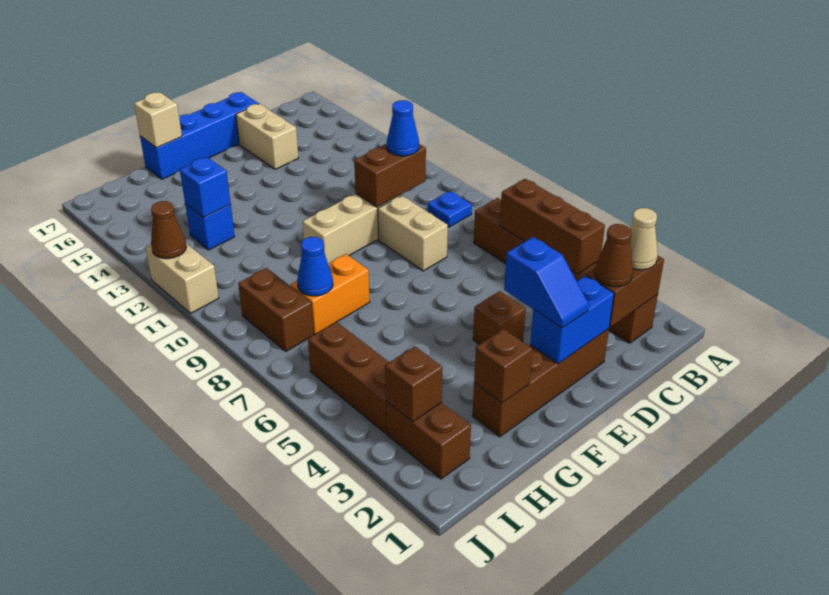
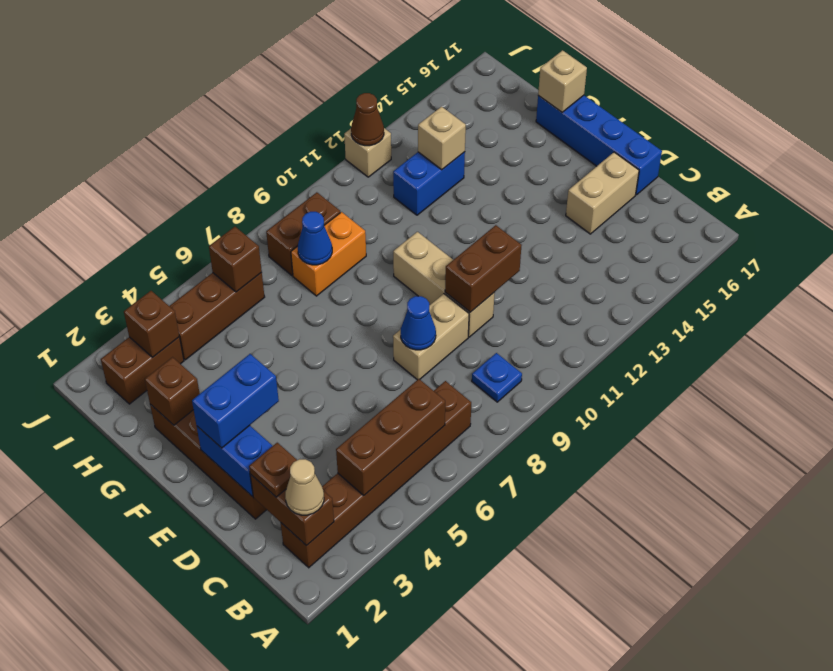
brown 1x1 cone [595,224,633,287] -> brown 1x1 plate [249,443,297,497]
brown 1x2 brick [354,144,426,207] -> brown 1x2 brick turned to [445,225,522,312]
blue 1x1 cone [387,100,419,156] -> blue 1x1 cone moved to [401,296,436,350]
blue 1x2 slope [504,237,589,328] -> blue 1x2 brick [192,354,279,448]
brown 1x1 brick [473,291,526,345] -> brown 1x1 brick moved to [209,227,262,292]
orange 1x2 brick [291,254,370,334] -> orange 1x2 brick turned to [291,212,366,296]
blue 1x1 brick [185,204,235,250] -> blue 1x2 brick [393,152,465,215]
blue 1x1 brick [180,157,231,217] -> tan 1x1 brick [418,107,466,170]
tan 1x2 brick [146,244,219,313] -> tan 1x1 brick [344,128,391,177]

